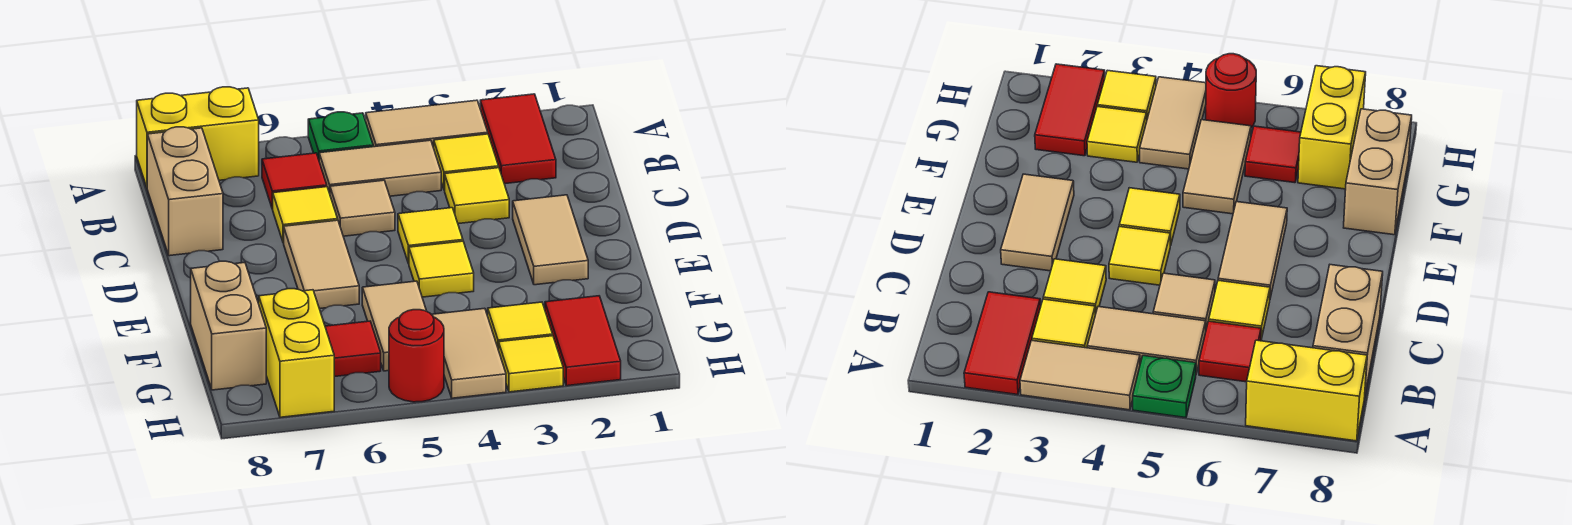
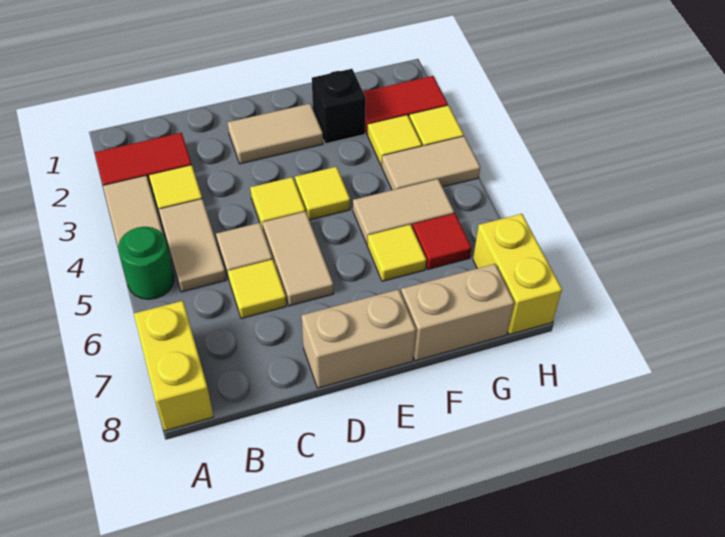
green 1x1 plate [308,112,373,159] -> green 1x1 round brick [118,227,174,299]
red 1x1 tile [262,153,327,209] -> none
tan 1x2 brick [147,127,223,256] -> tan 1x2 brick moved to [302,289,416,388]
yellow 1x1 tile [445,168,509,224] -> yellow 1x1 tile moved to [367,224,426,281]
tan 1x2 tile [284,220,359,309] -> tan 1x2 tile turned to [262,211,334,306]
none -> black 1x1 brick [312,69,366,144]
yellow 1x2 brick [259,289,334,417] -> yellow 1x2 brick turned to [473,214,562,335]
red 1x1 round brick [389,310,444,402] -> none

